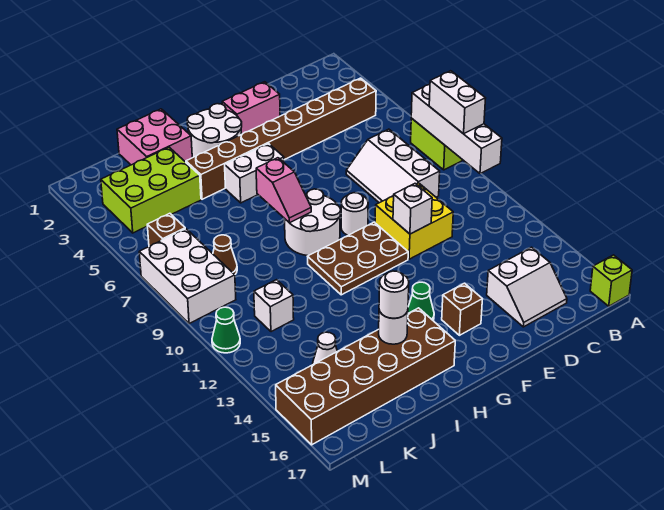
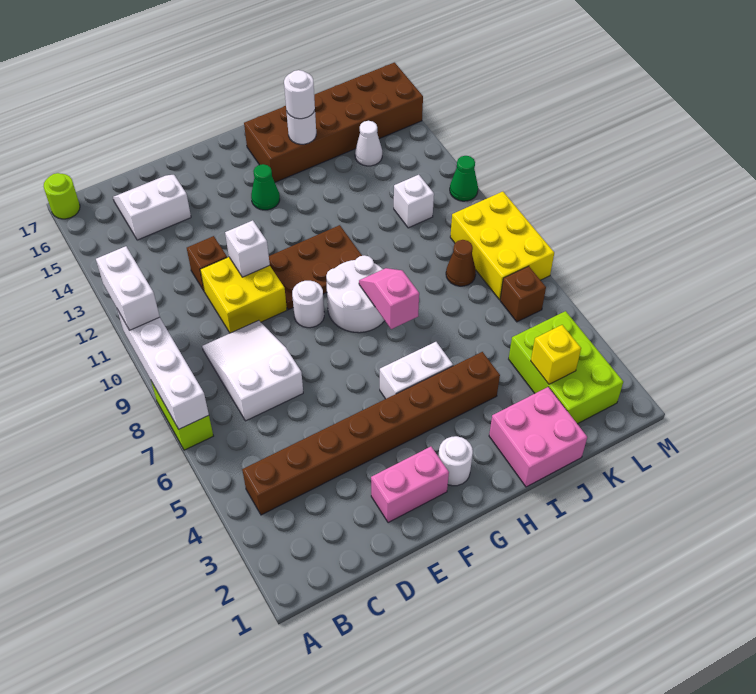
white 1x2 brick [429,71,486,134] -> white 1x2 brick moved to [96,246,160,330]
lime 1x1 brick [590,255,632,306] -> lime 1x1 round brick [44,173,80,219]
white 2x3 slope [346,129,440,203] -> white 2x3 slope turned to [202,320,303,421]
brown 1x1 brick [442,283,482,335] -> brown 1x1 brick moved to [187,236,227,290]
white 2x2 round brick [187,104,242,158] -> white 1x1 round brick [438,436,473,486]
lime 2x3 brick [101,147,201,233] -> lime 2x3 brick turned to [509,311,623,424]
none -> yellow 1x1 brick [531,325,581,384]
white 2x3 brick [139,229,236,324] -> yellow 2x3 brick [450,192,554,300]

